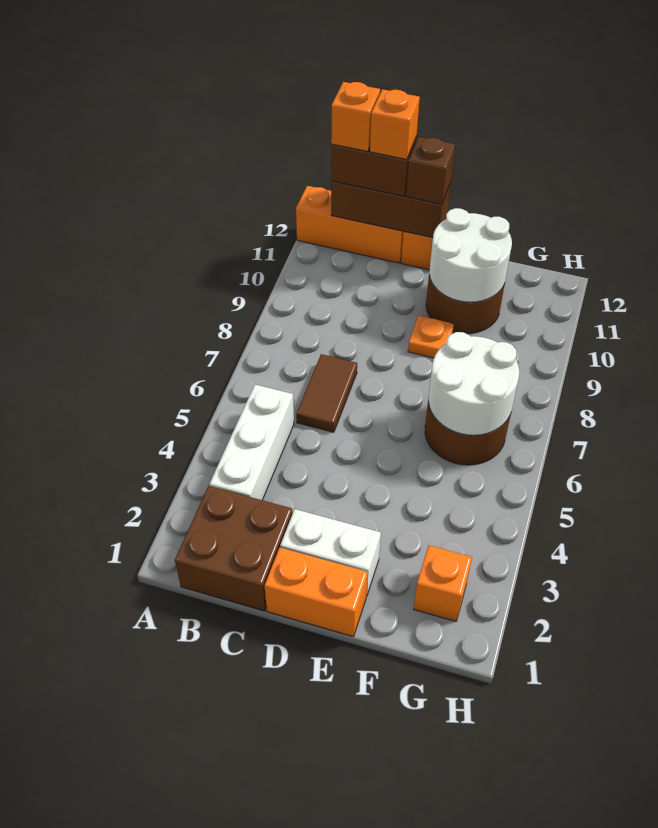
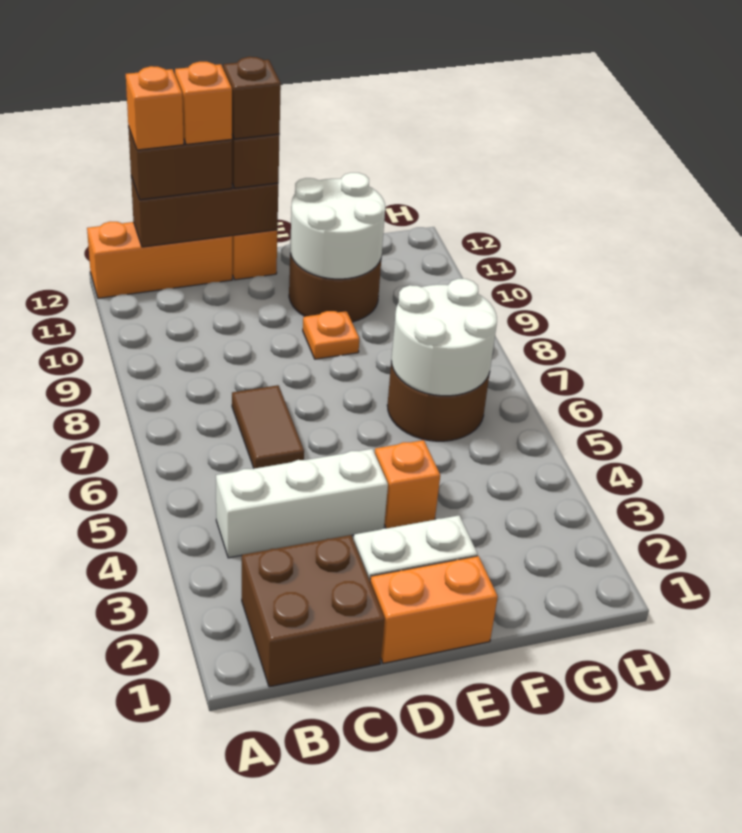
white 1x3 brick [209,385,294,500] -> white 1x3 brick turned to [216,449,388,558]
none -> brown 1x1 brick [223,57,281,139]
orange 1x1 brick [414,545,472,621] -> orange 1x1 brick moved to [375,440,440,528]

